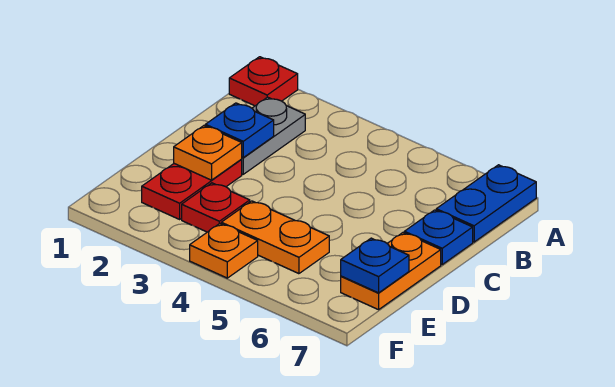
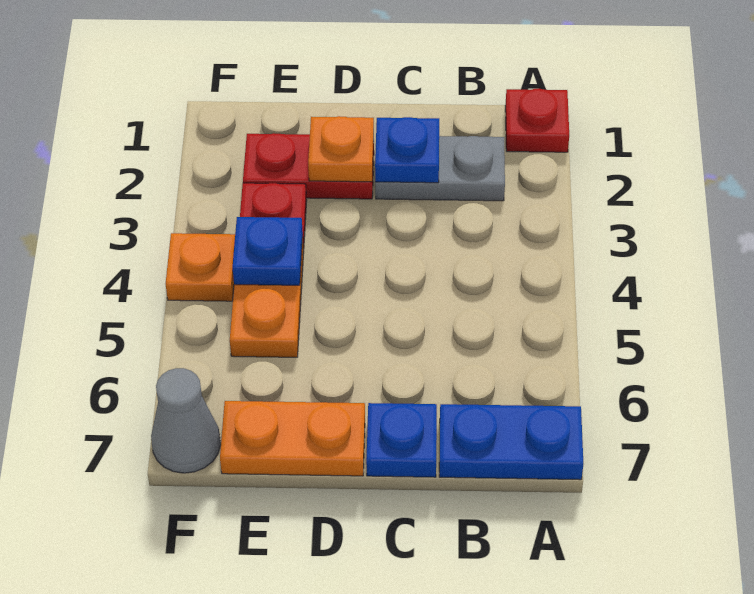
blue 1x1 plate [341,238,409,293] -> blue 1x1 plate moved to [233,217,303,285]
none -> grey 1x1 cone [151,368,221,473]

